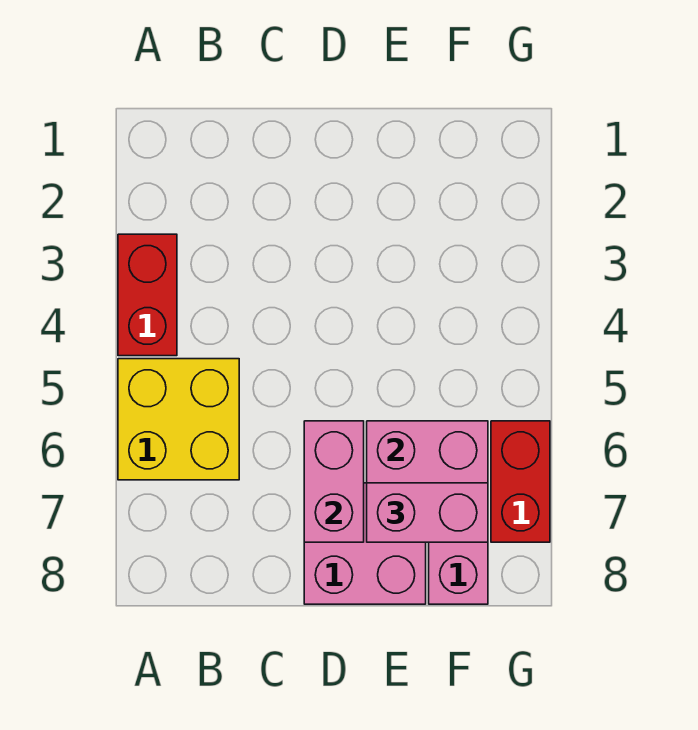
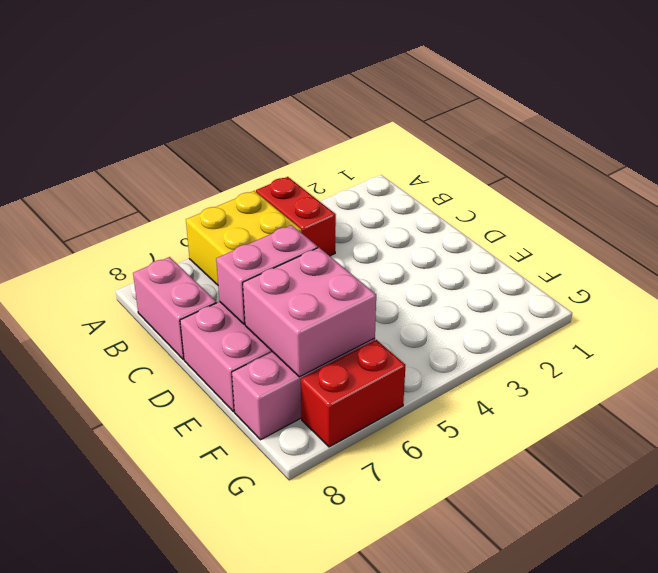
red 1x2 brick [118,234,177,356] -> red 1x2 brick turned to [256,177,336,256]
pink 1x2 brick [367,483,488,542] -> pink 1x2 brick moved to [133,257,217,359]

